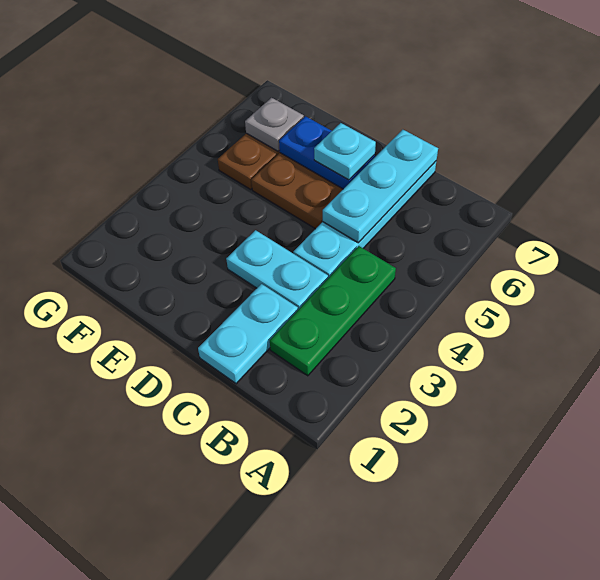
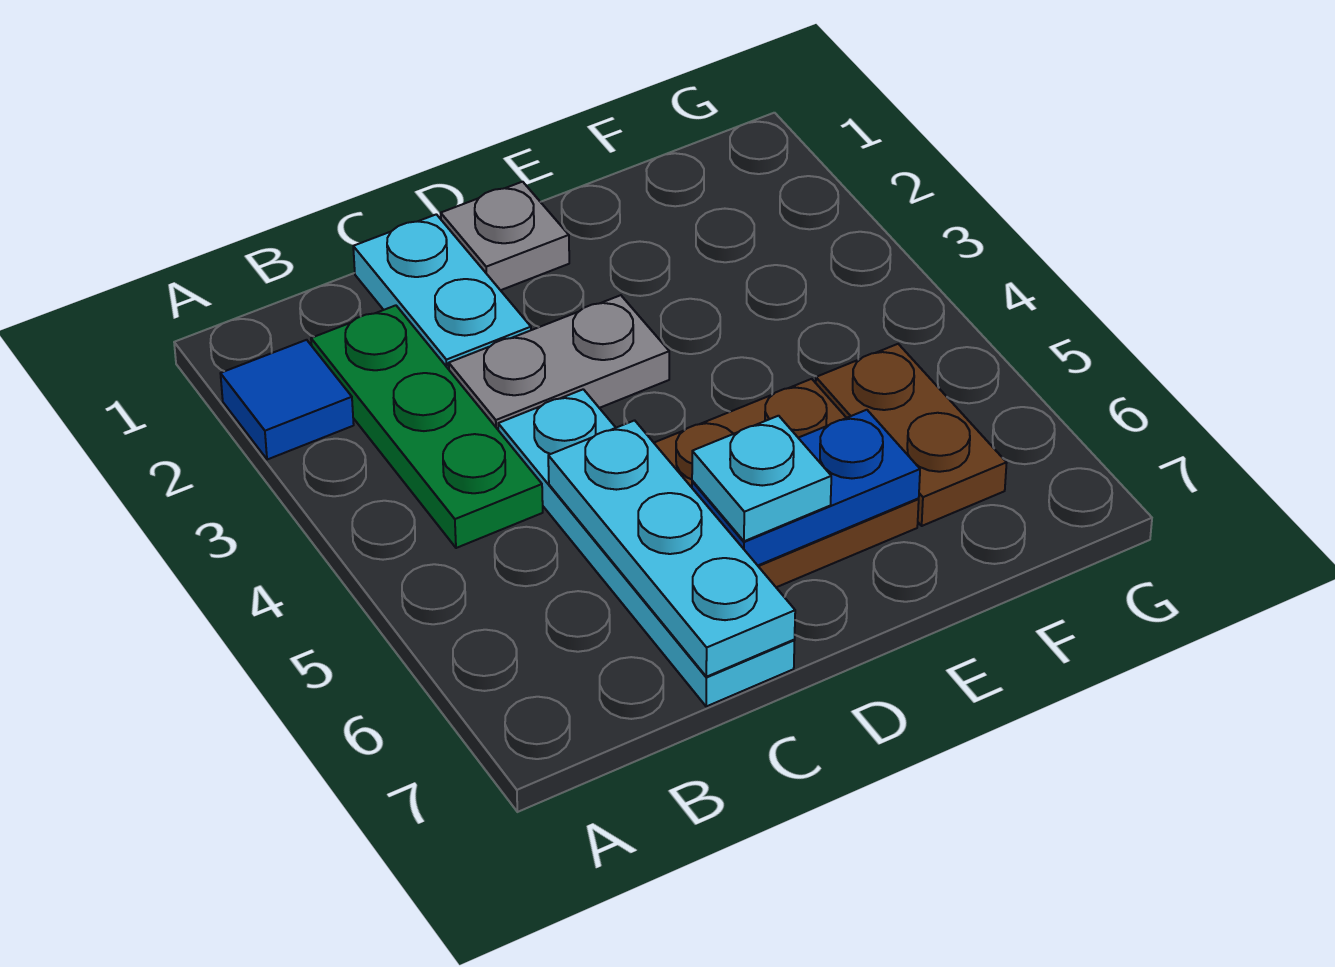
none -> blue 1x1 tile [220,340,354,460]
cyan 1x2 plate [226,230,328,310] -> grey 1x2 plate [449,295,669,429]
grey 1x1 plate [245,98,304,151] -> grey 1x1 plate moved to [441,182,569,290]

